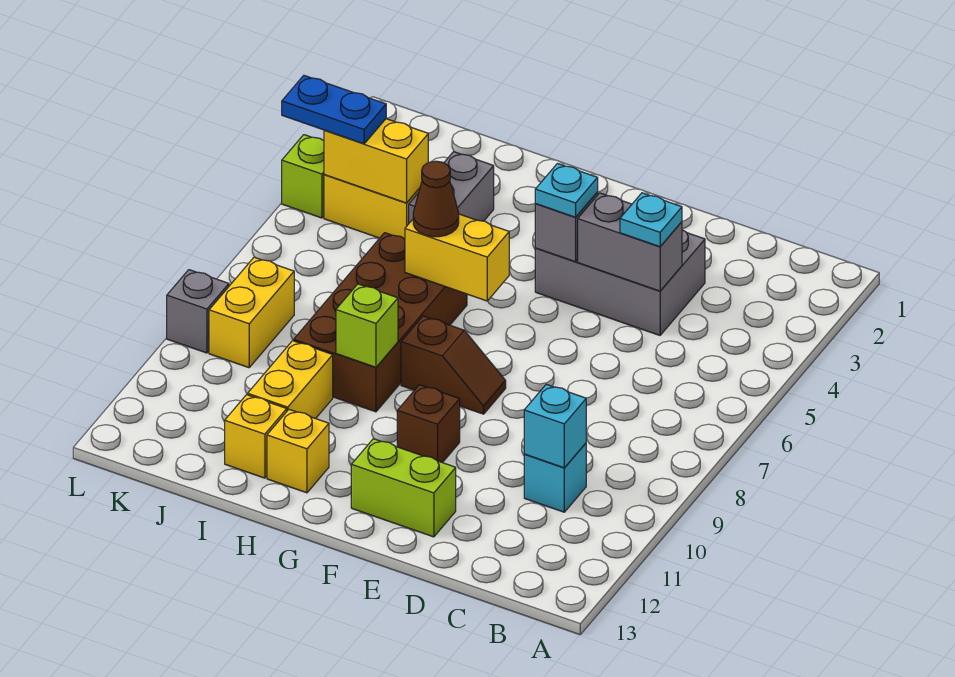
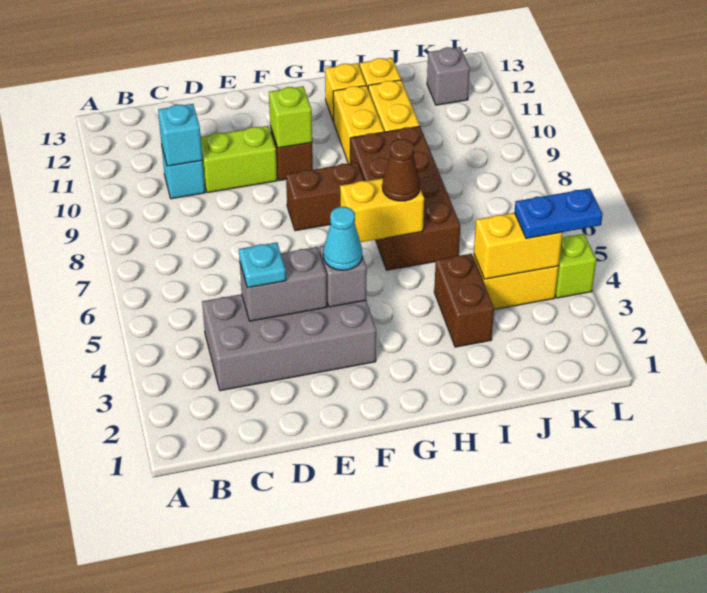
grey 2x3 brick [535,230,705,335] -> grey 2x4 brick [202,294,376,391]
lime 1x2 brick [351,439,456,537] -> lime 1x2 brick moved to [201,126,277,193]
cyan 1x1 plate [535,164,598,217] -> cyan 1x1 cone [323,207,362,270]
brown 1x2 slope [401,316,506,414] -> brown 1x2 brick [286,163,364,231]
lime 1x1 brick [336,284,398,367] -> lime 1x1 brick moved to [269,86,312,148]
grey 1x2 brick [409,152,494,223] -> brown 1x2 brick [434,254,494,347]
yellow 1x2 brick [209,257,294,368] -> yellow 1x2 brick moved to [333,86,384,164]
grey 1x1 brick [167,270,229,353] -> grey 1x1 brick moved to [427,47,470,105]

